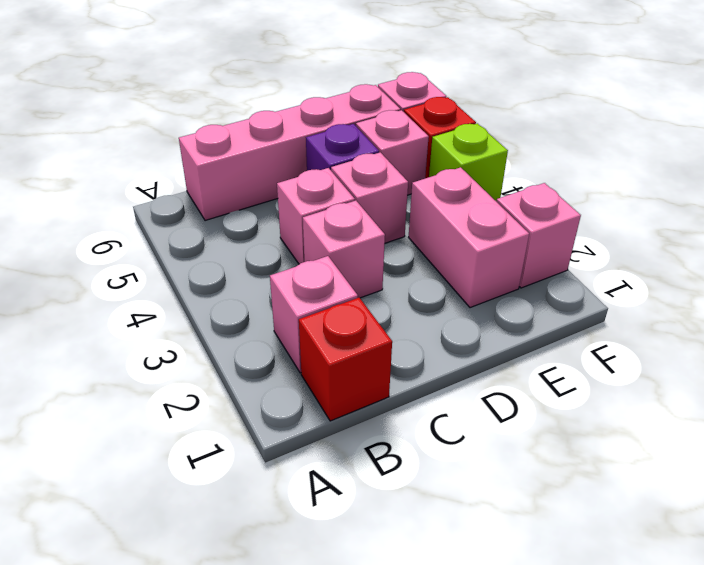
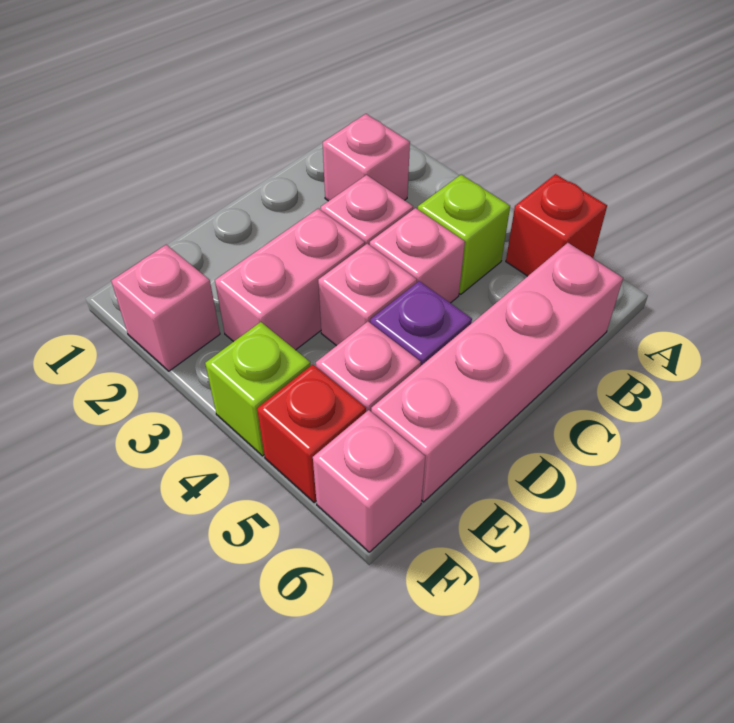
red 1x1 brick [299,298,392,421] -> red 1x1 brick moved to [506,174,607,276]
none -> lime 1x1 brick [418,175,510,294]
pink 1x2 brick [409,167,529,308] -> pink 1x2 brick turned to [215,209,365,350]

